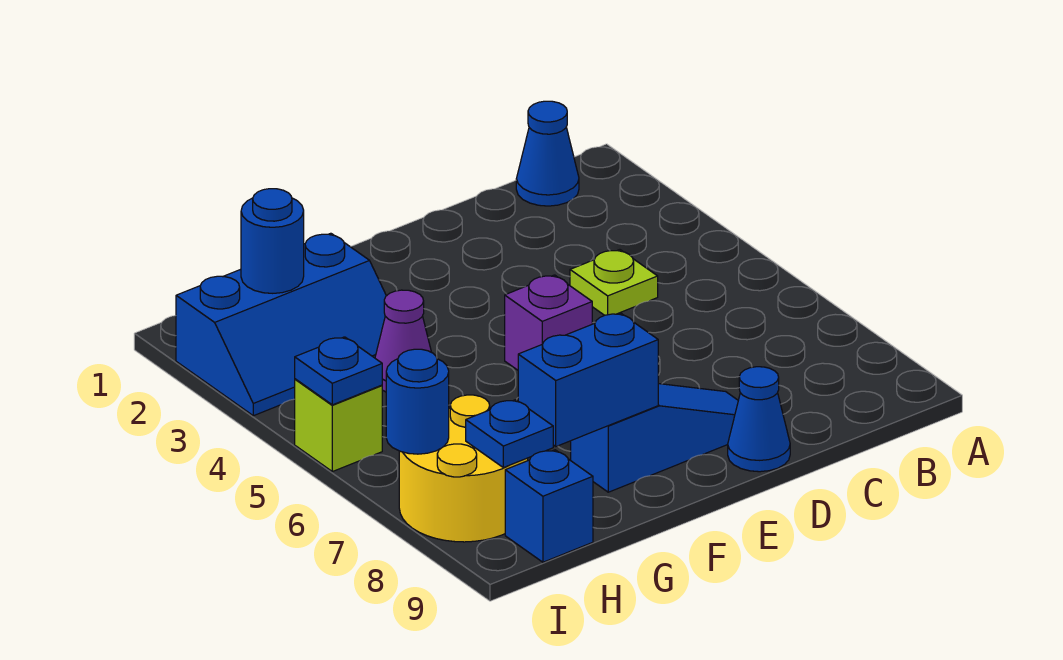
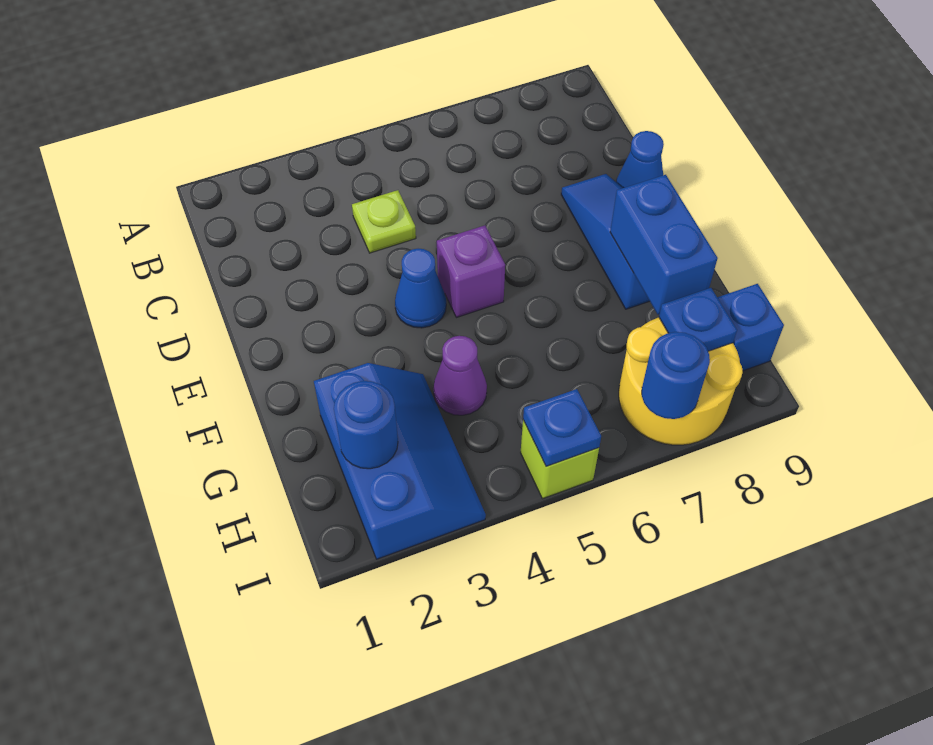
blue 1x1 cone [516,101,579,206] -> blue 1x1 cone moved to [395,249,446,328]

